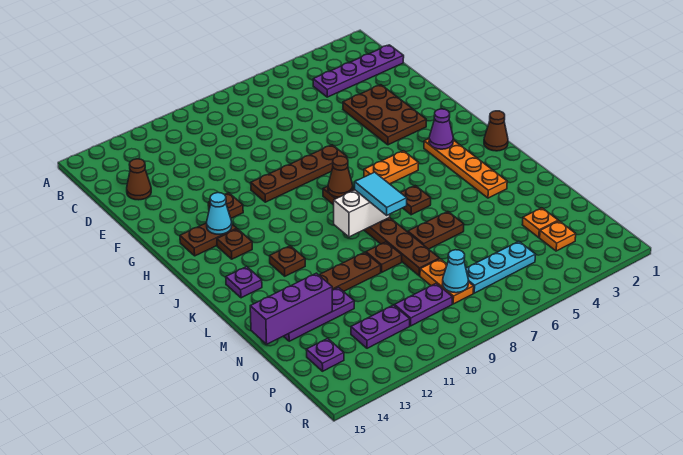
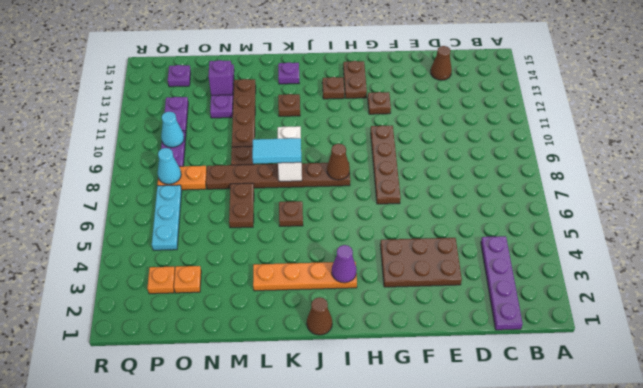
cyan 1x1 cone [206,193,232,234] -> cyan 1x1 cone moved to [161,112,184,147]
orange 1x2 plate [364,151,419,184] -> none
purple 1x3 brick [250,273,332,344] -> purple 1x1 brick [208,60,233,95]

